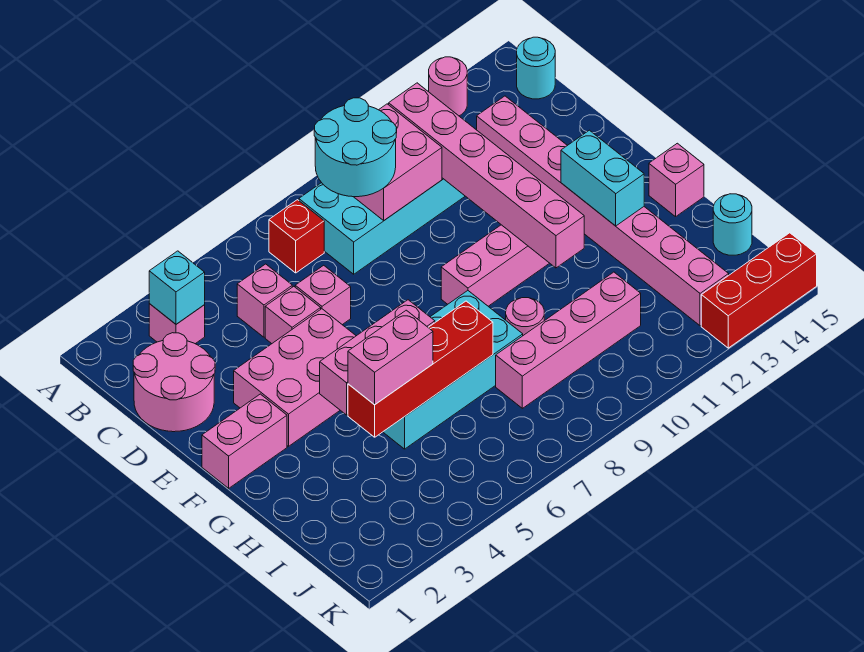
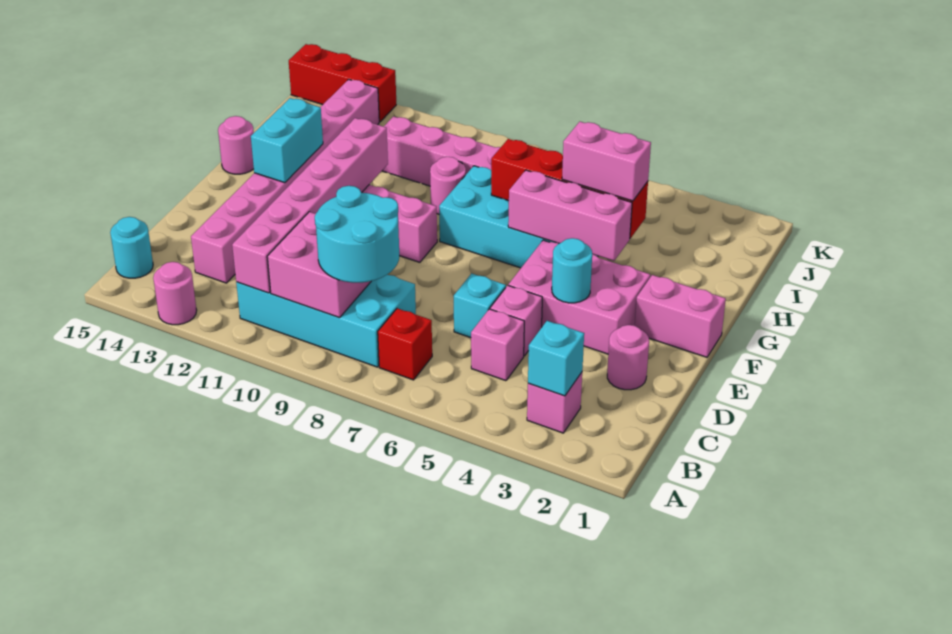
pink 2x2 round brick [133,333,215,432] -> pink 1x1 round brick [607,325,649,390]
pink 1x1 brick [295,265,351,325] -> cyan 1x1 brick [454,274,506,338]
pink 1x1 brick [649,143,704,217] -> pink 1x1 round brick [218,116,254,174]
cyan 1x1 round brick [713,194,752,255] -> cyan 1x1 round brick moved to [552,238,592,303]

